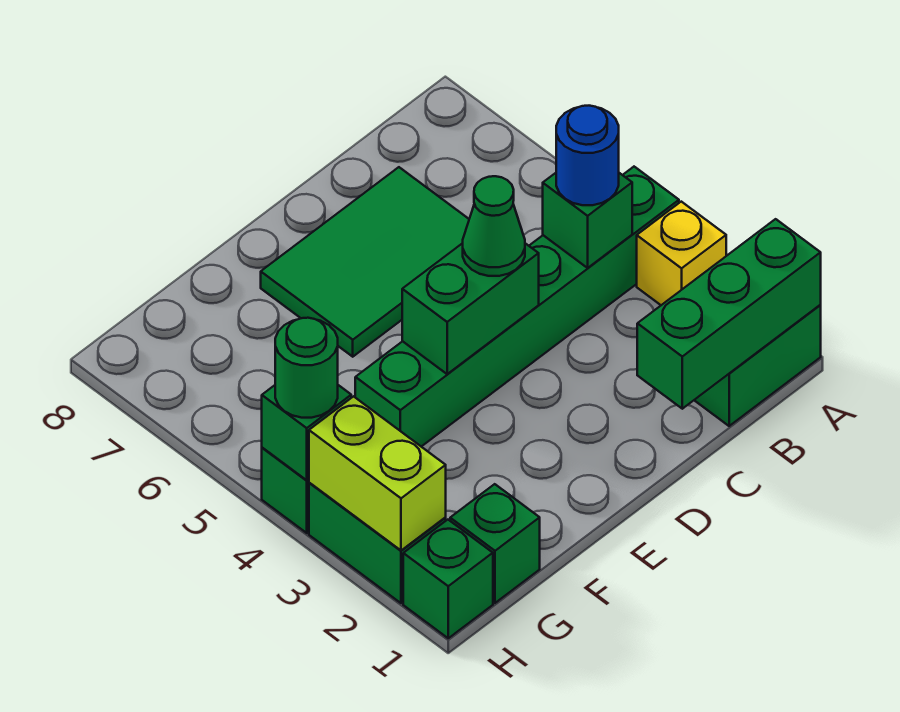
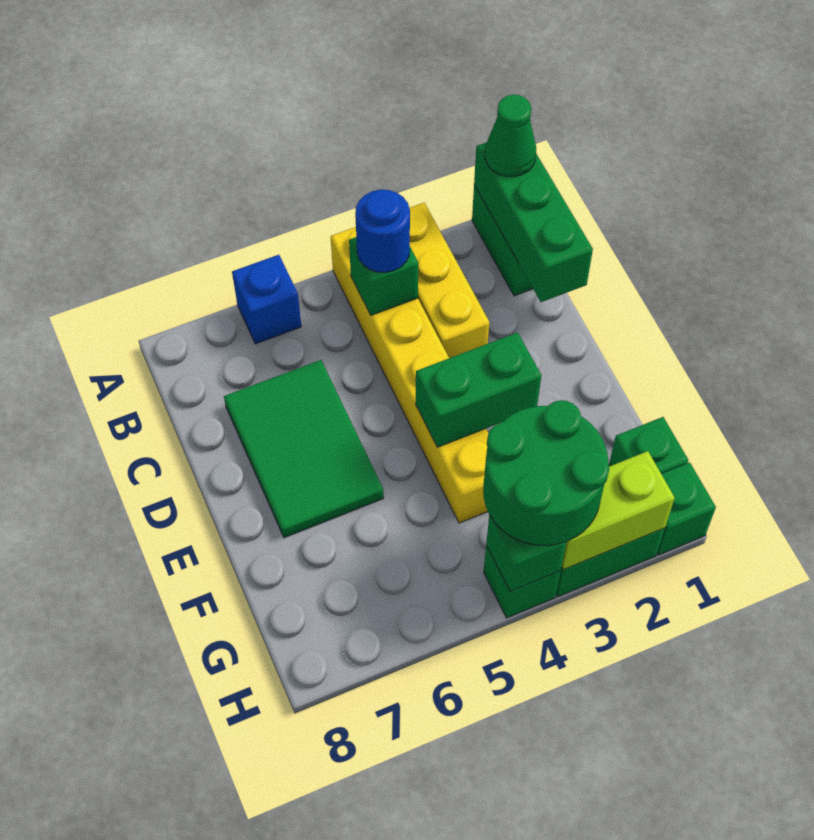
yellow 1x1 brick [637,202,726,305] -> yellow 1x3 brick [410,203,489,358]
green 1x6 brick [355,167,679,447] -> yellow 1x6 brick [331,227,489,523]
none -> blue 1x1 brick [232,255,301,344]
green 1x2 brick [402,243,539,374] -> green 1x2 brick turned to [416,332,541,447]
green 1x1 cone [463,176,525,276] -> green 1x1 cone moved to [485,95,536,177]
green 1x1 round brick [275,318,338,418] -> green 2x2 round brick [483,400,609,545]

